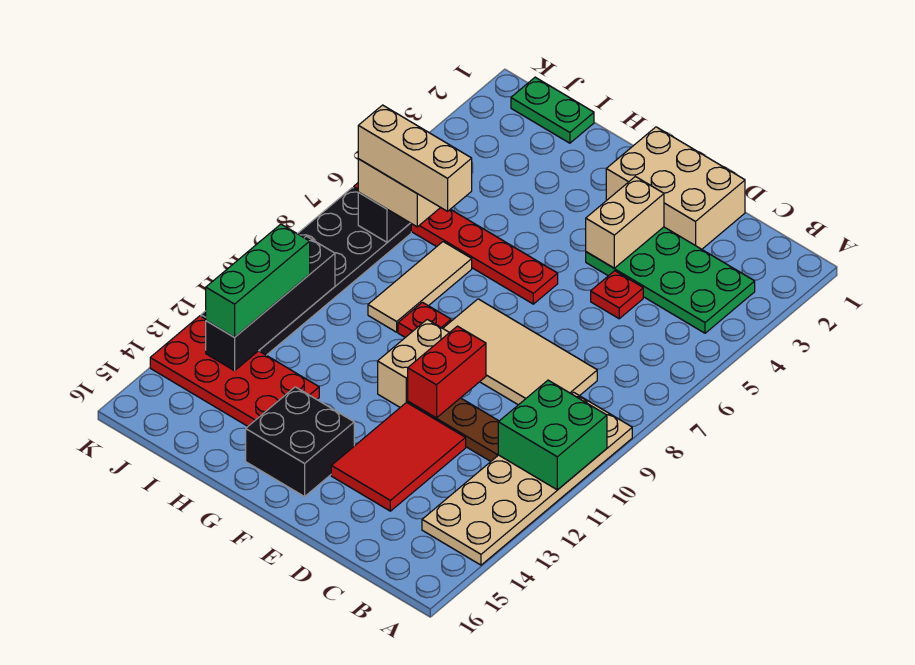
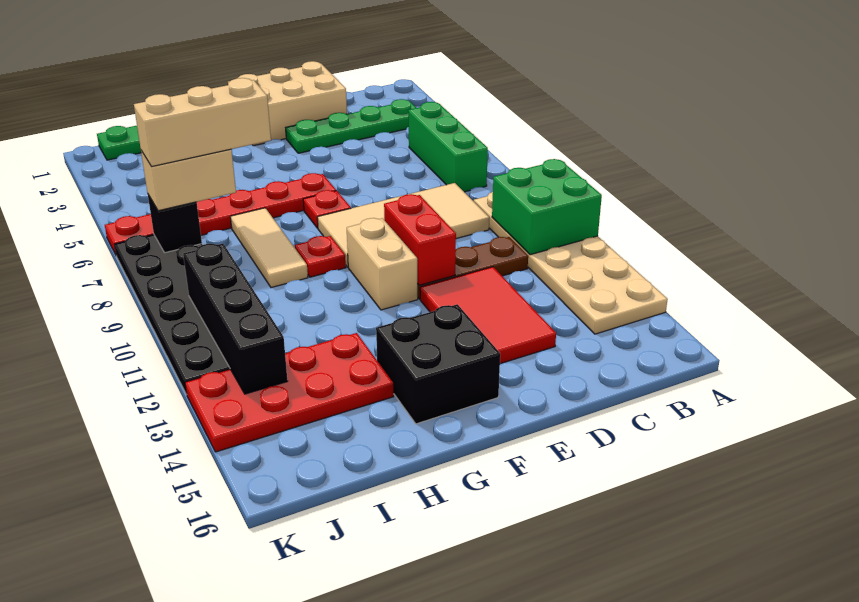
green 2x4 plate [586,227,755,333] -> green 1x4 plate [286,99,416,153]
red 1x1 plate [591,271,643,319] -> red 1x1 plate moved to [303,190,351,228]
tan 1x2 brick [586,177,664,268] -> none
green 1x3 brick [206,224,310,337] -> green 1x3 brick moved to [408,102,488,192]

